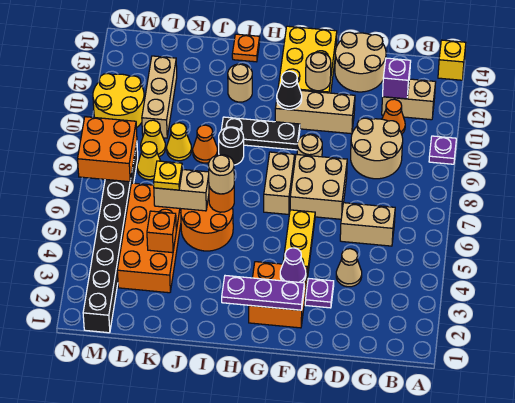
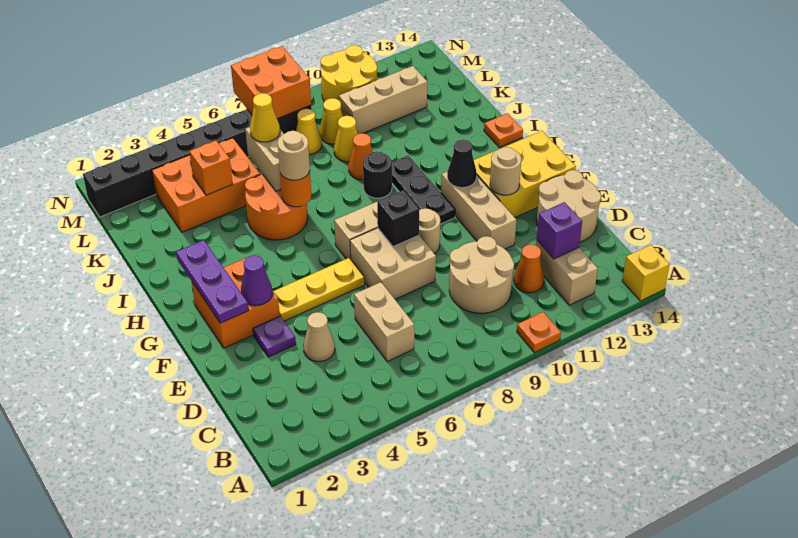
purple 1x1 plate [429,136,456,164] -> orange 1x1 plate [517,312,561,353]
none -> black 1x1 brick [377,190,419,247]
tan 1x1 round brick [228,64,252,102] -> none
orange 2x4 brick [117,183,181,293] -> orange 2x3 brick [152,138,260,232]
yellow 1x1 plate [154,161,182,190] -> yellow 1x1 cone [250,93,280,142]

